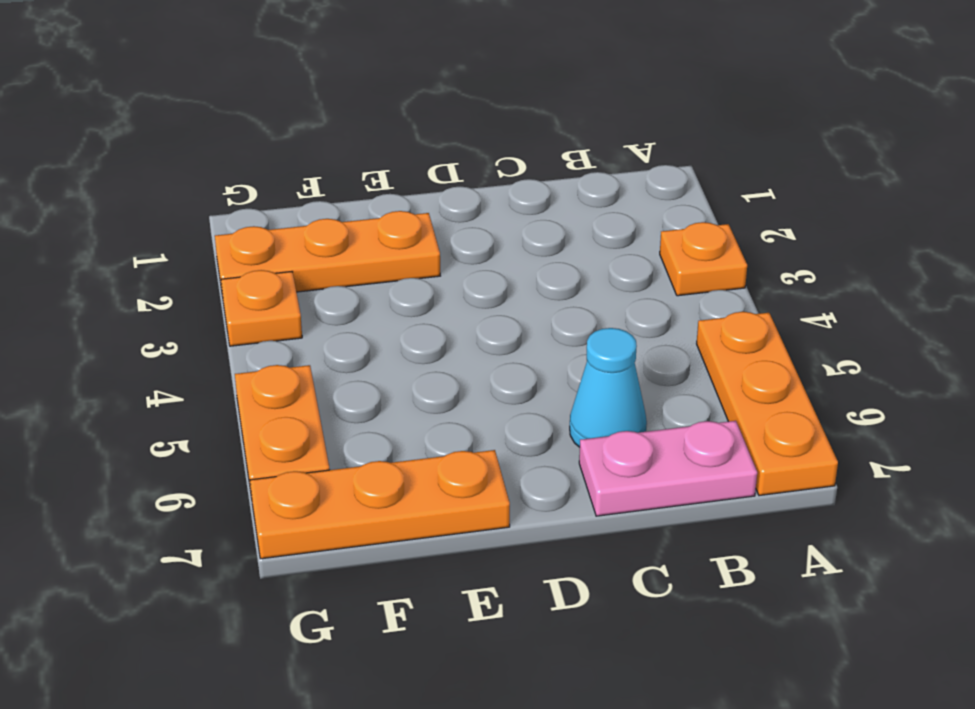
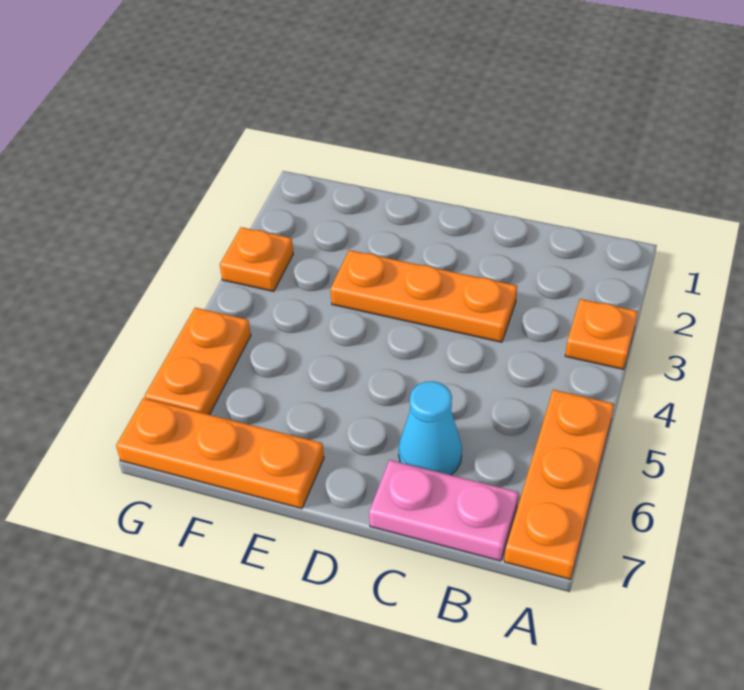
orange 1x3 plate [215,211,440,295] -> orange 1x3 plate moved to [331,250,517,342]

